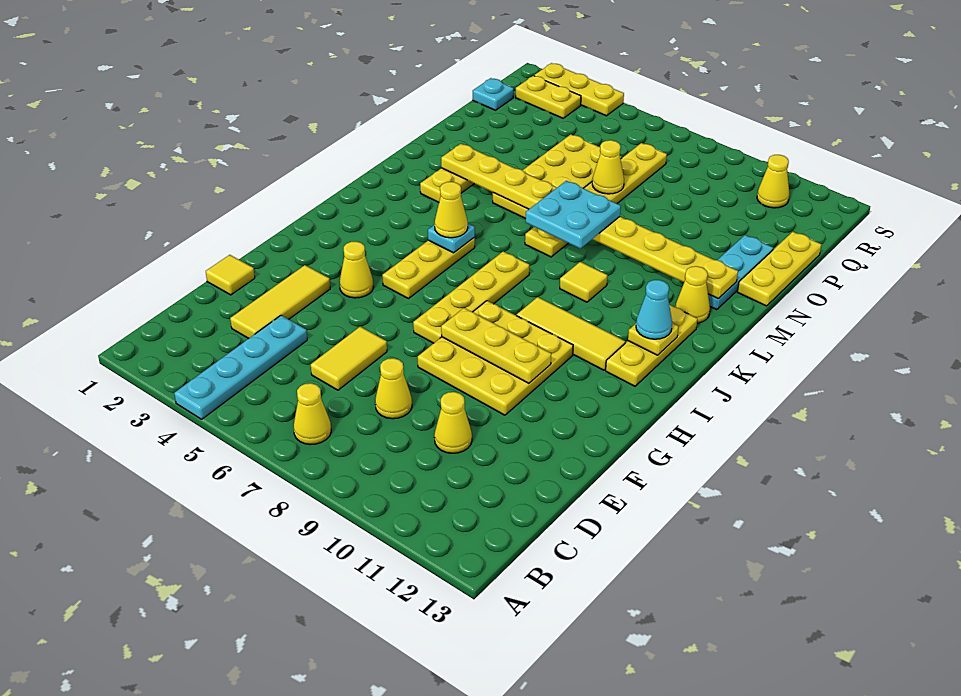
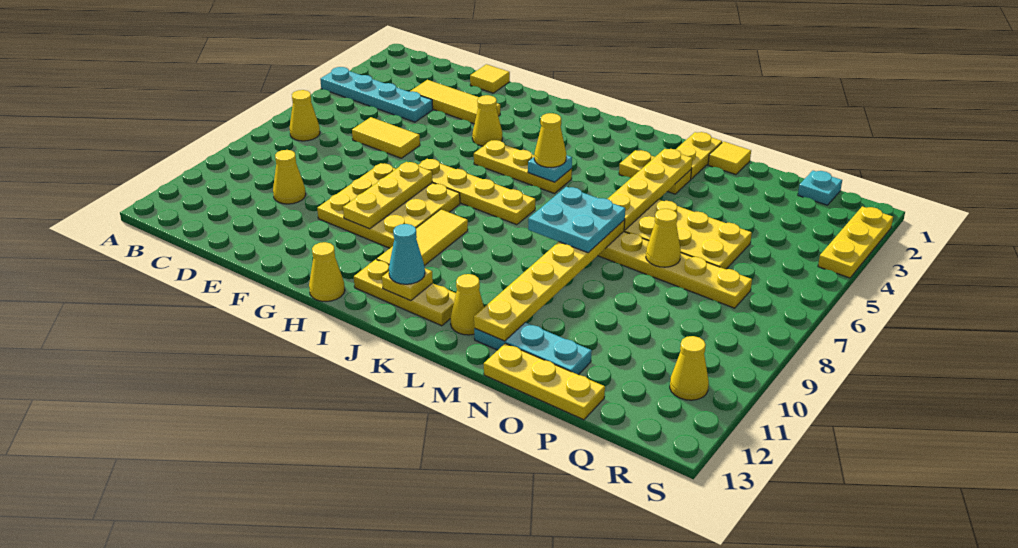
yellow 1x1 cone [375,358,412,419] -> yellow 1x1 cone moved to [309,242,345,302]
yellow 1x1 tile [560,262,607,302] -> yellow 1x1 tile moved to [708,141,751,175]
yellow 1x2 plate [515,76,581,118] -> yellow 1x2 plate moved to [676,132,722,179]

